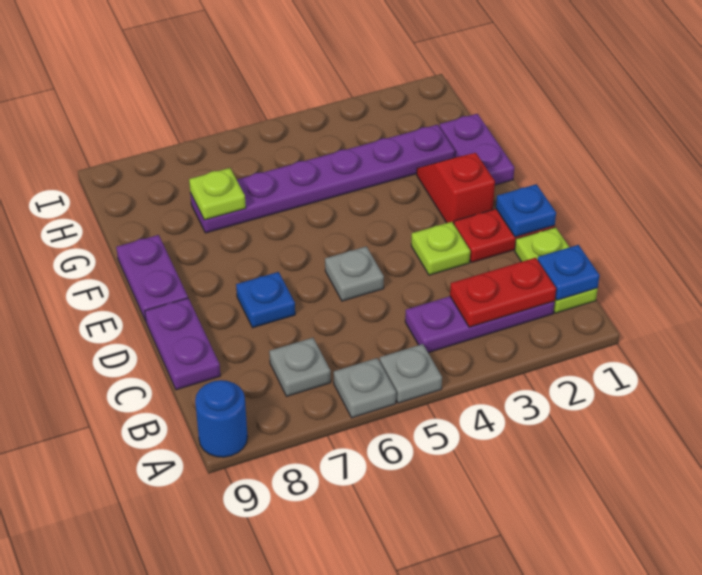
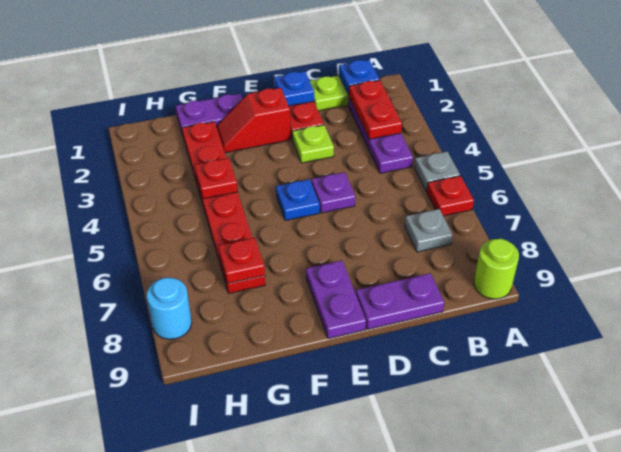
grey 1x1 plate [334,358,396,418] -> red 1x1 plate [427,176,474,216]
blue 1x1 round brick [195,380,248,457] -> lime 1x1 round brick [474,239,519,299]
grey 1x1 plate [325,246,384,301] -> purple 1x1 plate [311,172,355,213]
blue 1x1 plate [236,272,295,328] -> blue 1x1 plate moved to [276,179,320,221]
purple 1x2 plate [116,235,188,321] -> purple 1x2 plate turned to [306,261,366,339]
purple 1x6 plate [190,125,455,233] -> red 1x6 plate [182,122,265,293]
none -> red 1x1 plate [195,158,238,199]
lime 1x1 plate [189,168,246,220] -> red 1x1 plate [218,238,265,284]
none -> cyan 1x1 round brick [147,278,192,339]

